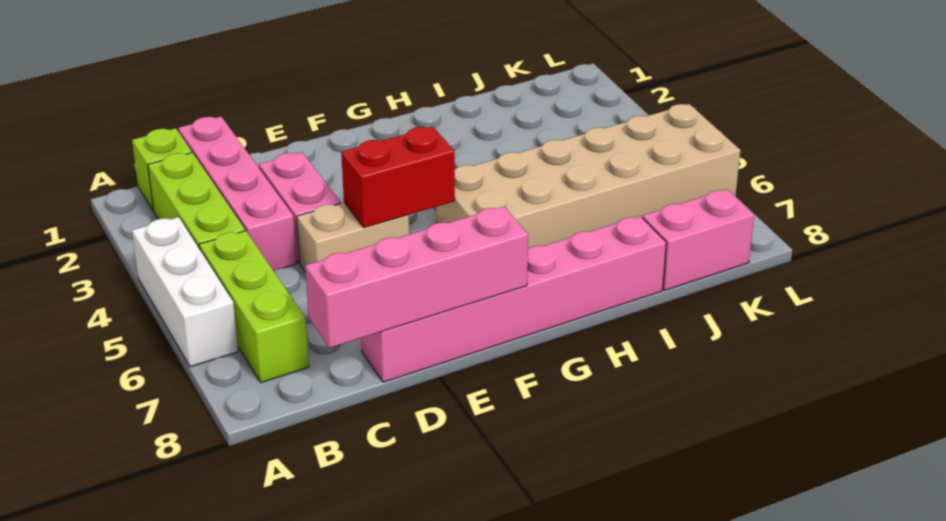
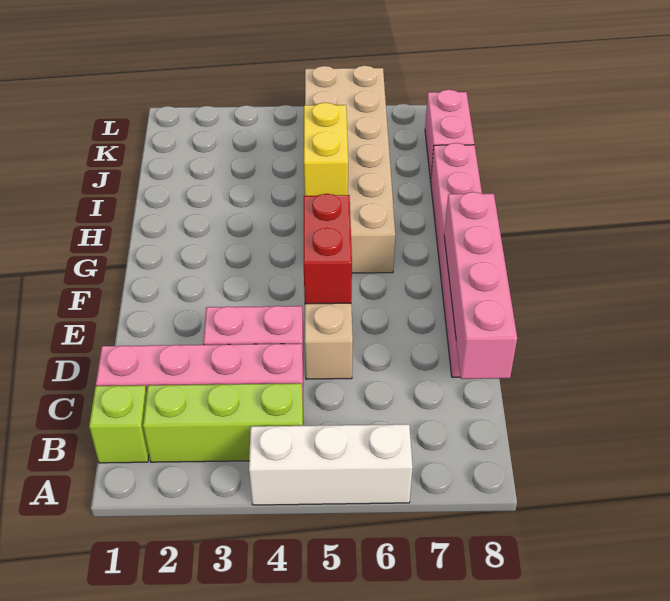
lime 1x3 brick [199,231,309,382] -> none
none -> yellow 1x2 brick [304,103,348,196]

